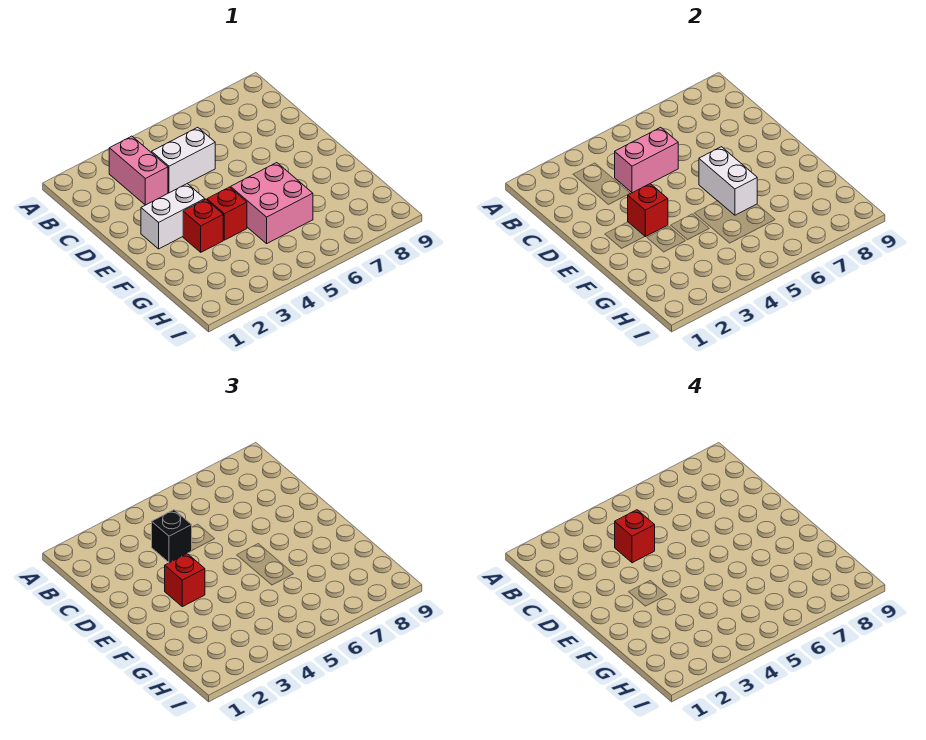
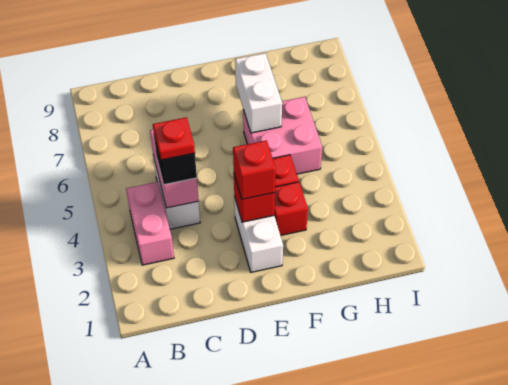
pink 1x2 brick [109,136,168,205] -> pink 1x2 brick turned to [126,182,174,265]
red 1x1 brick [615,510,655,563] -> red 1x1 plate [153,117,195,160]
white 1x2 brick [699,147,757,215] -> white 1x2 brick turned to [235,53,282,133]

